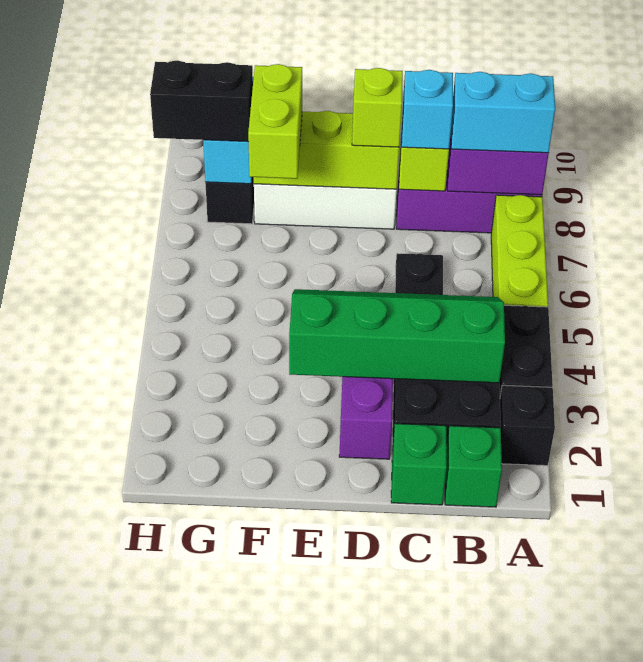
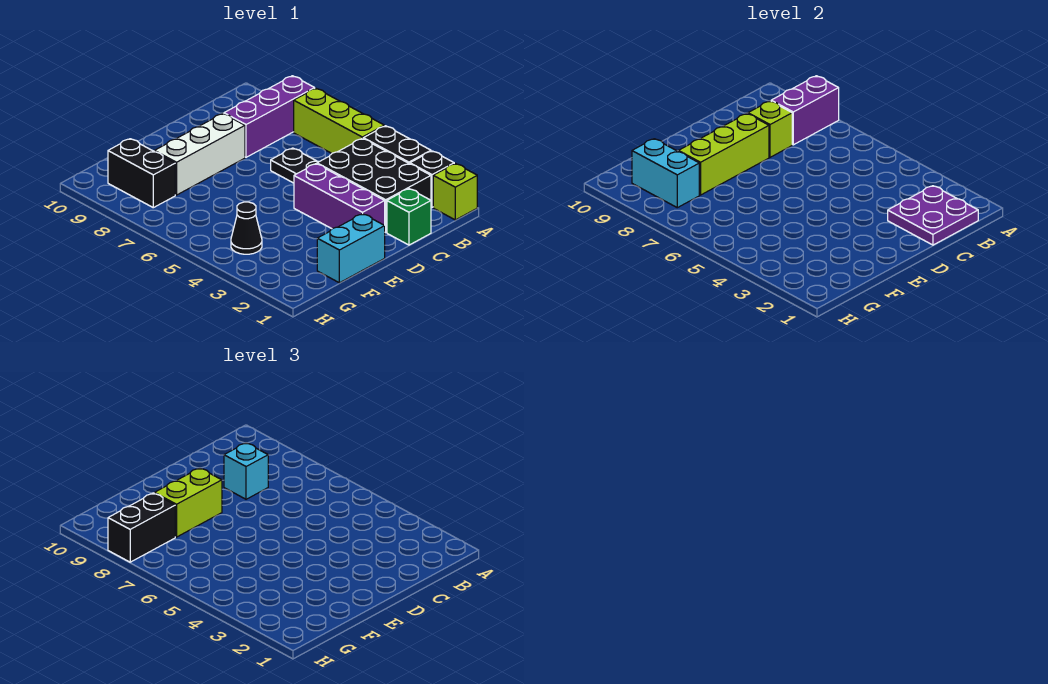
cyan 1x2 brick [451,72,555,153] -> cyan 1x2 brick moved to [317,214,385,283]
green 1x1 brick [445,426,502,507] -> none
none -> purple 2x2 plate [888,186,978,245]
green 2x4 slope [289,289,505,383] -> none
lime 1x1 brick [352,68,403,147] -> lime 1x1 brick moved to [433,163,477,220]
lime 1x2 brick [248,64,302,179] -> lime 1x2 brick turned to [154,468,222,537]
none -> black 1x1 cone [231,202,262,254]

